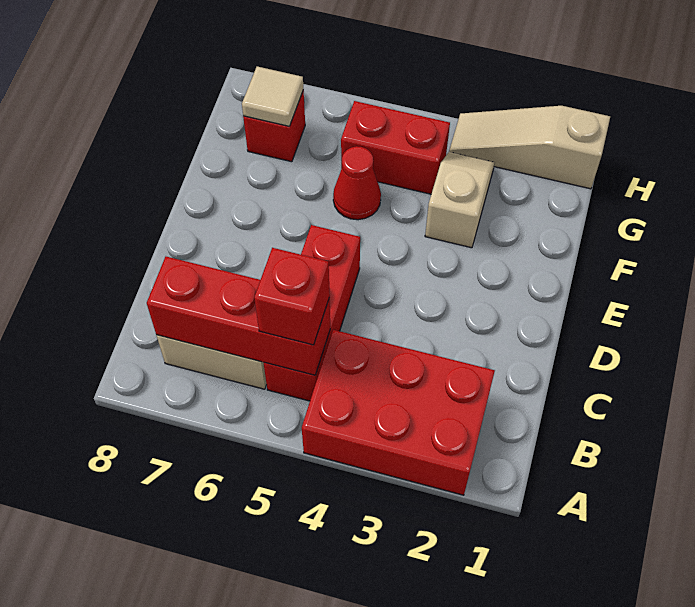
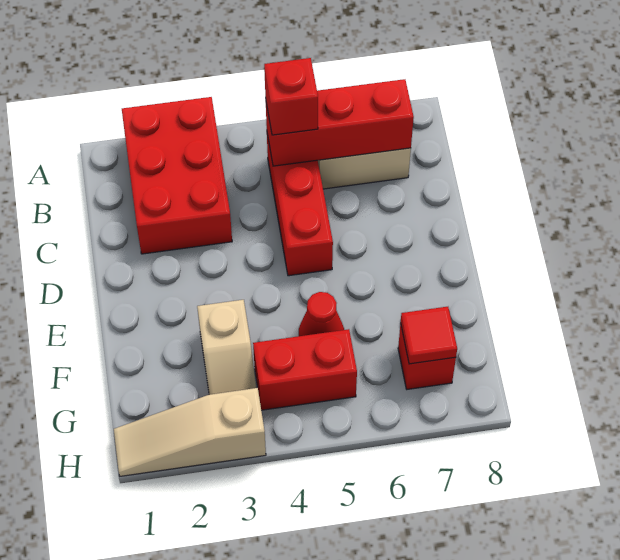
red 2x3 brick [302,330,495,495] -> red 2x3 brick turned to [122,97,232,254]
tan 1x1 tile [242,67,303,126] -> red 1x1 tile [401,307,457,364]
tan 1x3 slope [449,106,610,189] -> tan 1x3 slope turned to [114,388,266,476]

